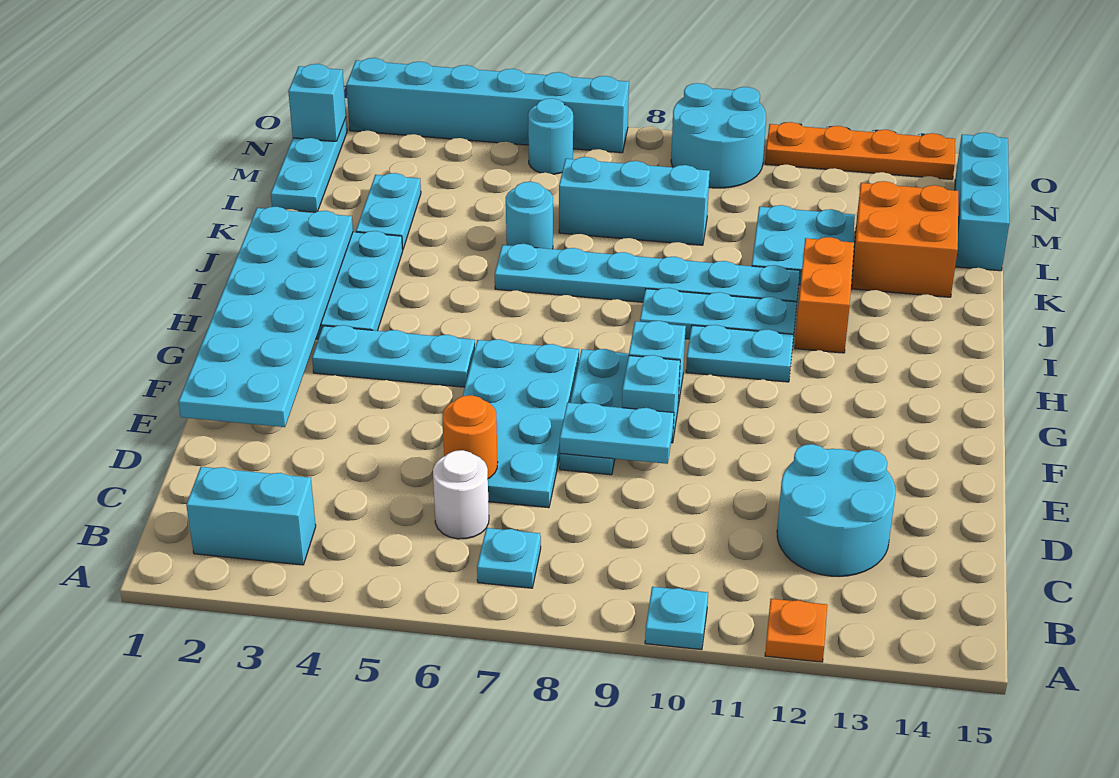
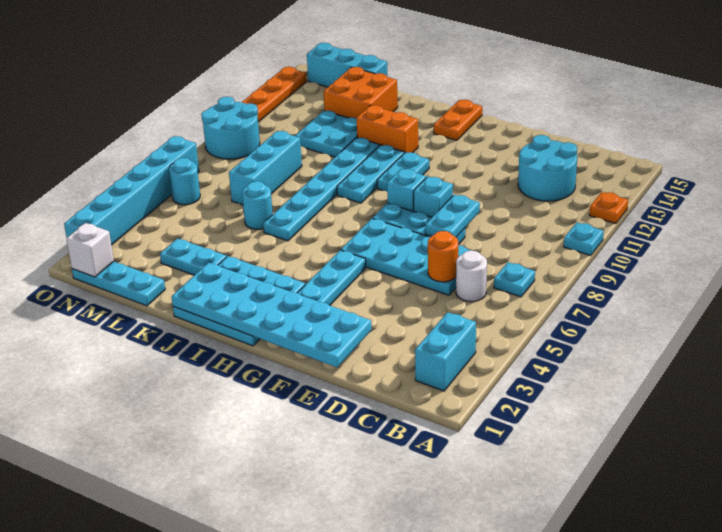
none -> orange 1x2 plate [434,100,482,140]
cyan 1x1 brick [288,64,346,141] -> white 1x1 brick [66,223,114,277]

